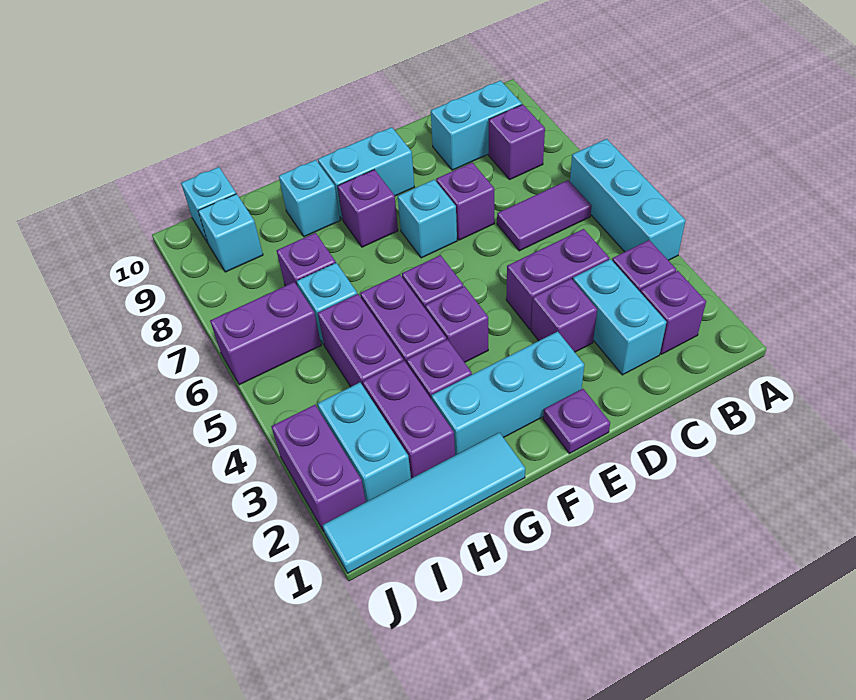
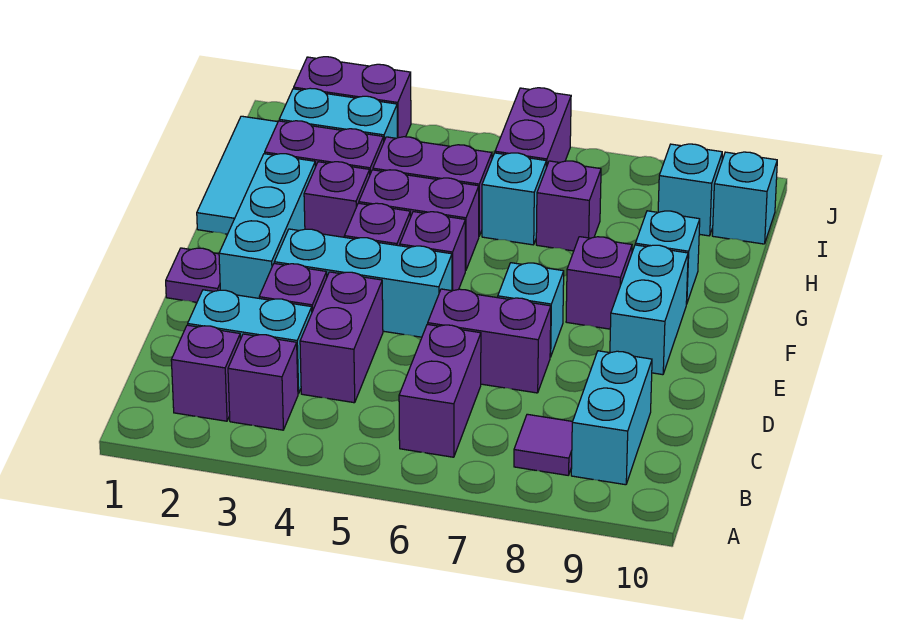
cyan 1x3 brick [570,139,686,260] -> cyan 1x3 brick moved to [274,229,452,337]
purple 1x2 tile [497,180,592,251] -> purple 1x2 brick [399,324,481,457]
purple 1x1 brick [489,104,545,179] -> purple 1x1 tile [514,414,573,475]
purple 1x1 brick [436,163,494,240] -> purple 1x2 brick [428,289,551,393]
cyan 1x4 tile [323,432,525,573] -> cyan 1x3 tile [197,116,278,234]

